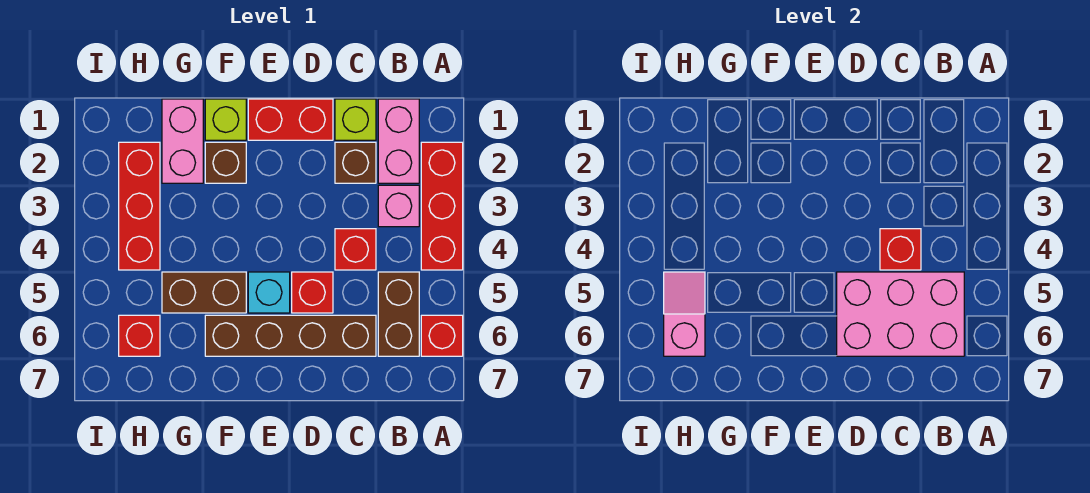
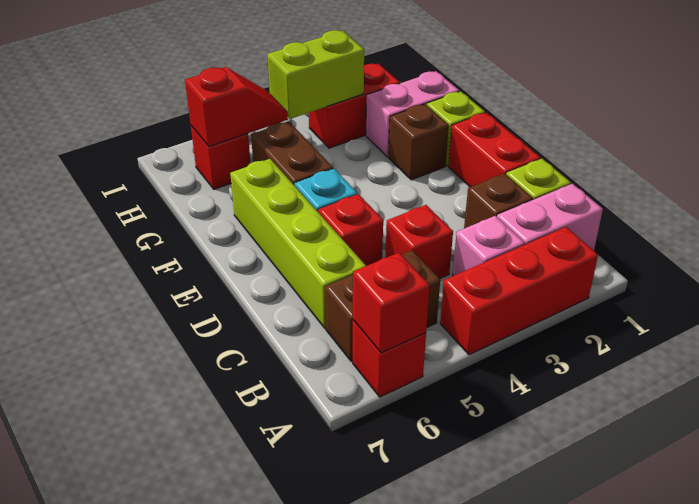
pink 2x3 brick [837,272,964,356] -> none
red 1x1 brick [880,229,921,270] -> red 1x1 brick moved to [353,253,430,353]
brown 1x4 brick [205,315,376,356] -> lime 1x4 brick [230,159,366,328]
red 1x3 brick [119,142,160,270] -> red 1x2 brick [309,63,400,148]
none -> lime 1x2 brick [267,30,364,119]
pink 1x2 slope [664,272,705,356] -> red 1x2 slope [185,67,288,146]

